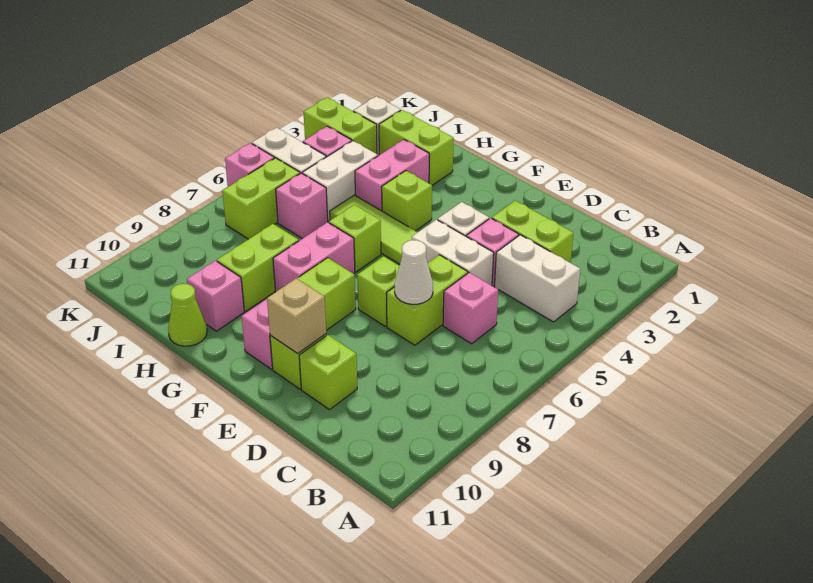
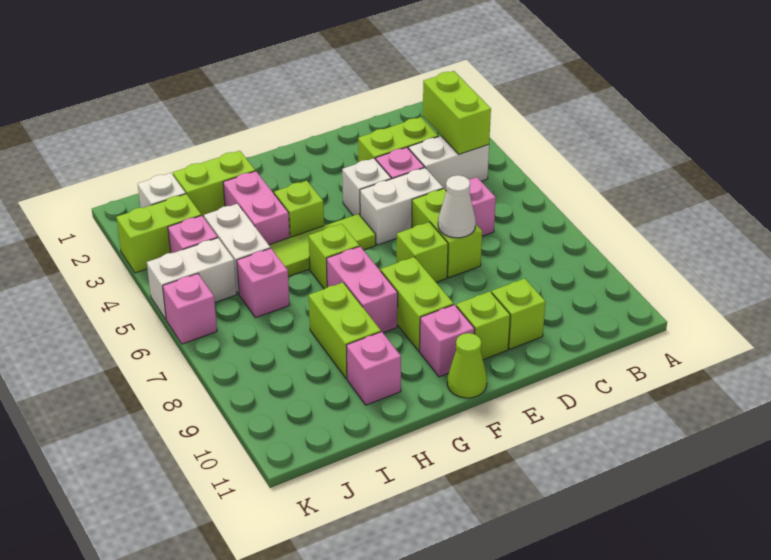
tan 1x1 brick [267,278,326,354] -> none
lime 1x1 cone [168,284,207,346] -> lime 1x1 cone moved to [447,333,487,398]
lime 1x2 brick [222,158,300,239] -> lime 1x2 brick moved to [423,71,491,154]

